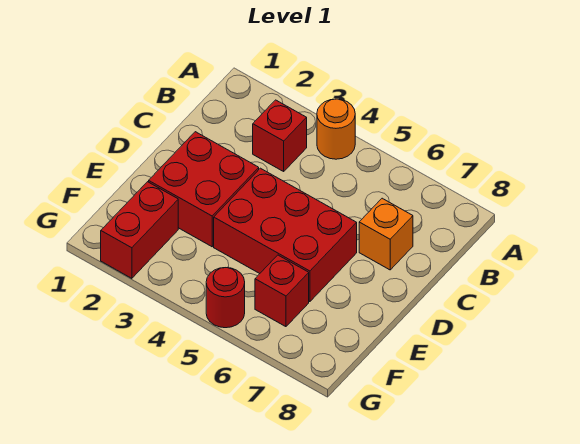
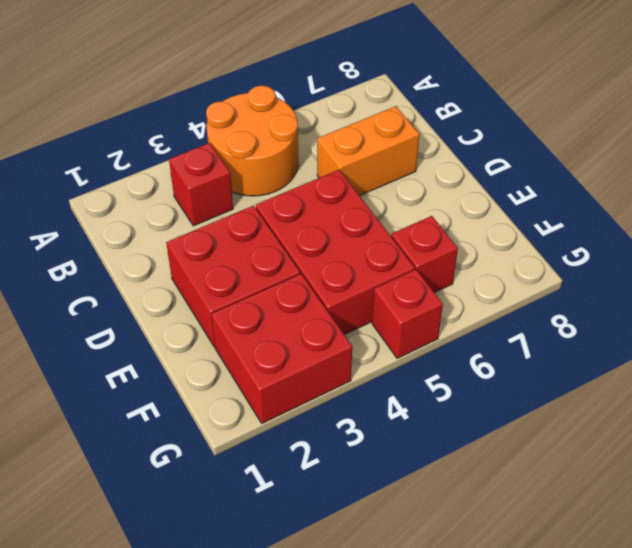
orange 1x1 round brick [317,99,355,159] -> orange 2x2 round brick [206,86,298,196]
orange 1x1 brick [359,198,413,270] -> orange 1x2 brick [317,106,419,196]
red 2x3 brick [214,168,357,302] -> red 2x3 brick turned to [256,170,415,335]
red 1x2 brick [101,182,178,278] -> red 2x2 brick [211,274,352,423]
red 1x1 round brick [206,268,245,328] -> red 1x1 brick [372,270,443,358]

